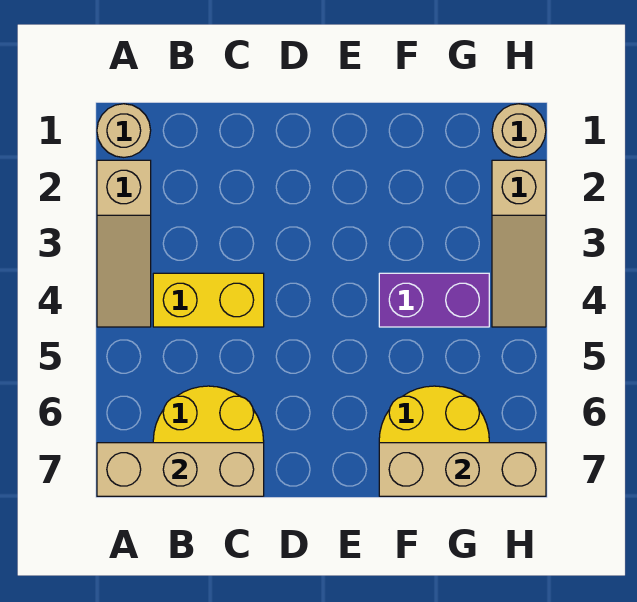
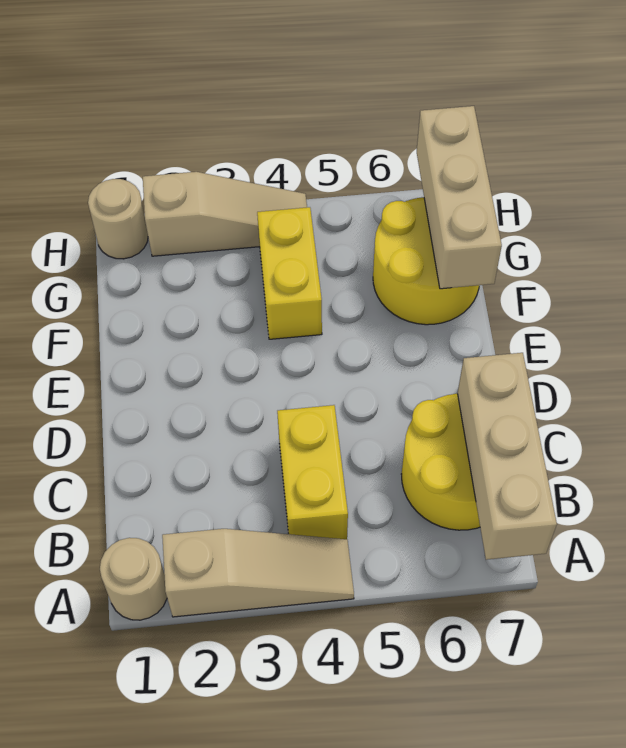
purple 1x2 brick [379,273,489,327] -> yellow 1x2 brick [257,207,322,339]

